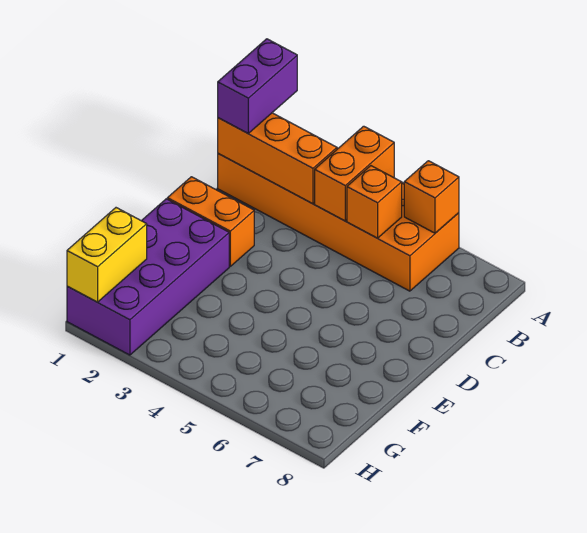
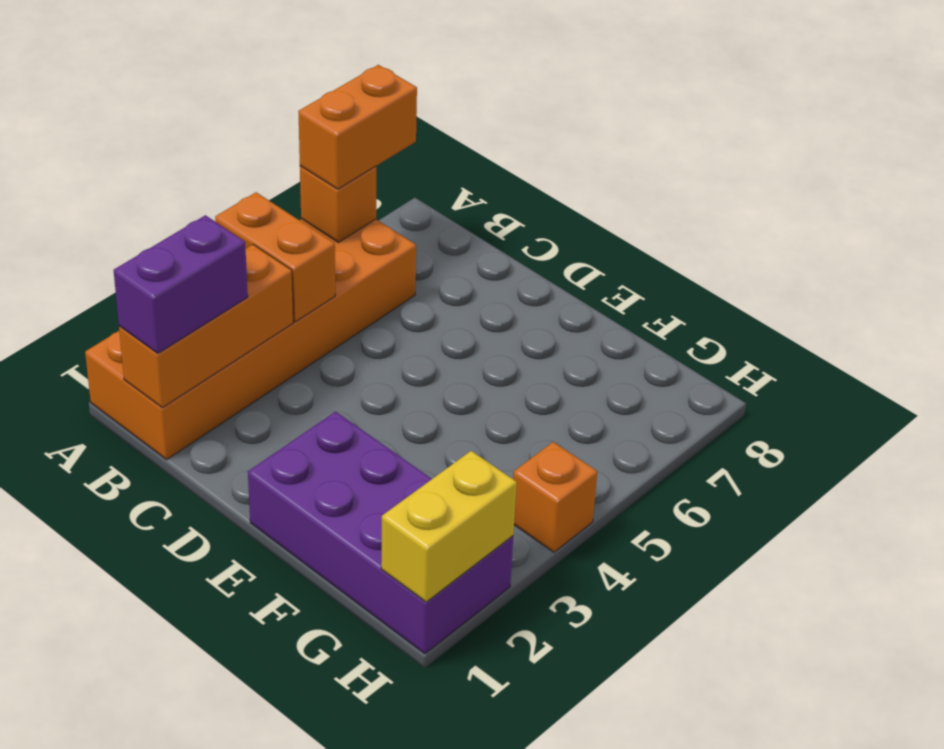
purple 1x2 brick [218,39,297,133] -> purple 1x2 brick turned to [114,215,248,354]
orange 1x1 brick [347,166,402,238] -> orange 1x1 brick moved to [513,442,597,552]
orange 1x2 brick [167,177,254,266] -> orange 1x2 brick moved to [298,65,417,189]
yellow 1x2 brick [67,208,147,302] -> yellow 1x2 brick turned to [381,451,517,602]

